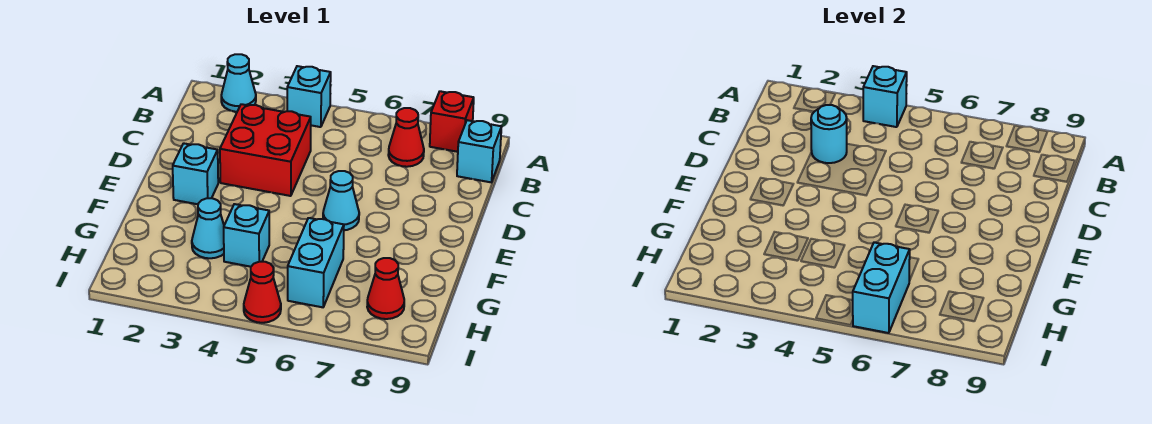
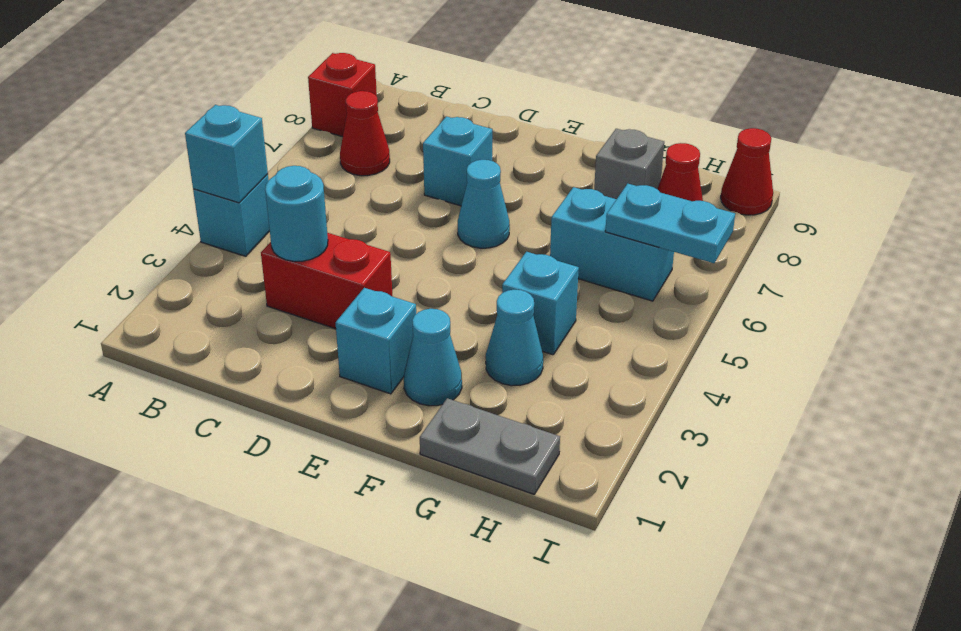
cyan 1x1 cone [221,54,256,112] -> cyan 1x1 cone moved to [404,309,462,406]
cyan 1x1 brick [457,120,501,182] -> cyan 1x1 brick moved to [423,116,492,206]
red 2x2 brick [220,104,311,196] -> red 1x2 brick [261,233,392,329]
none -> grey 1x2 plate [420,398,560,494]
none -> grey 1x1 brick [594,129,664,199]
cyan 1x2 brick [853,242,910,333] -> cyan 1x2 plate [605,184,735,263]
red 1x1 cone [244,262,281,323] -> red 1x1 cone moved to [721,128,773,215]

